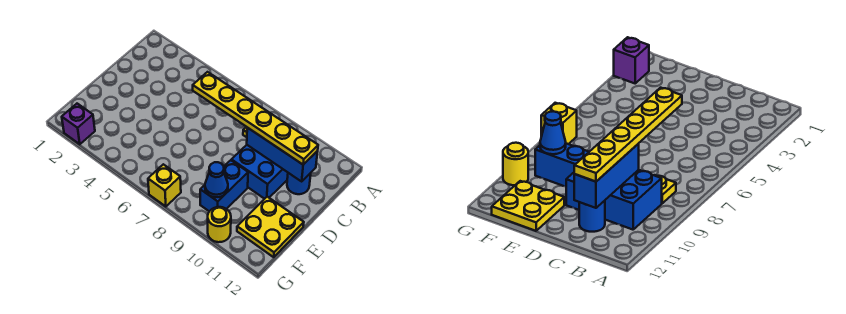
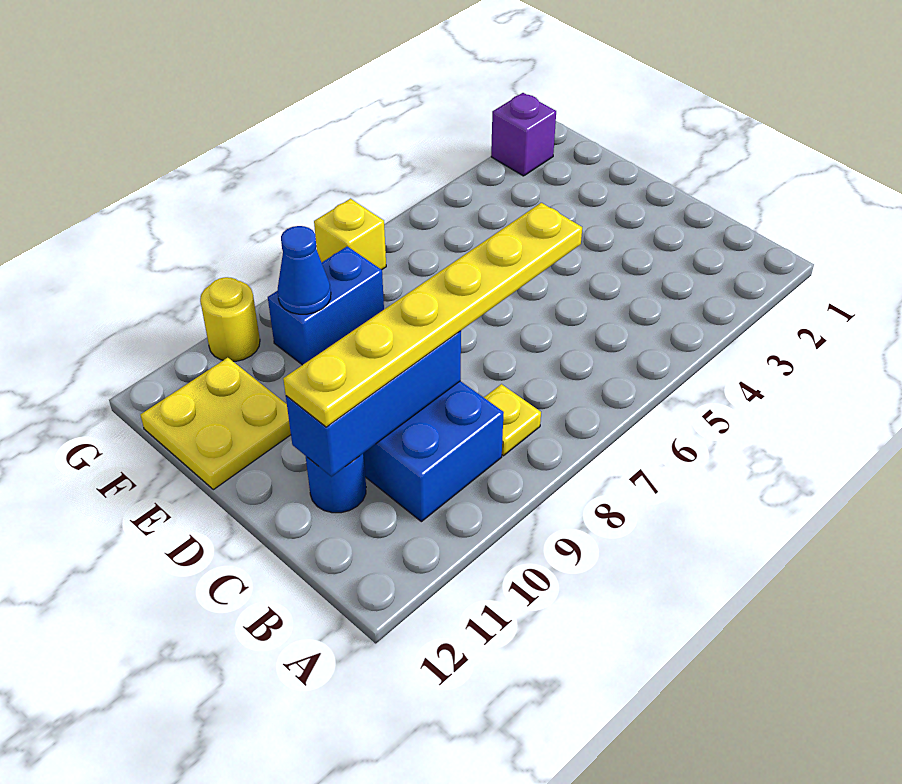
blue 1x2 brick [200,160,248,211] -> blue 1x2 brick turned to [268,246,384,365]

